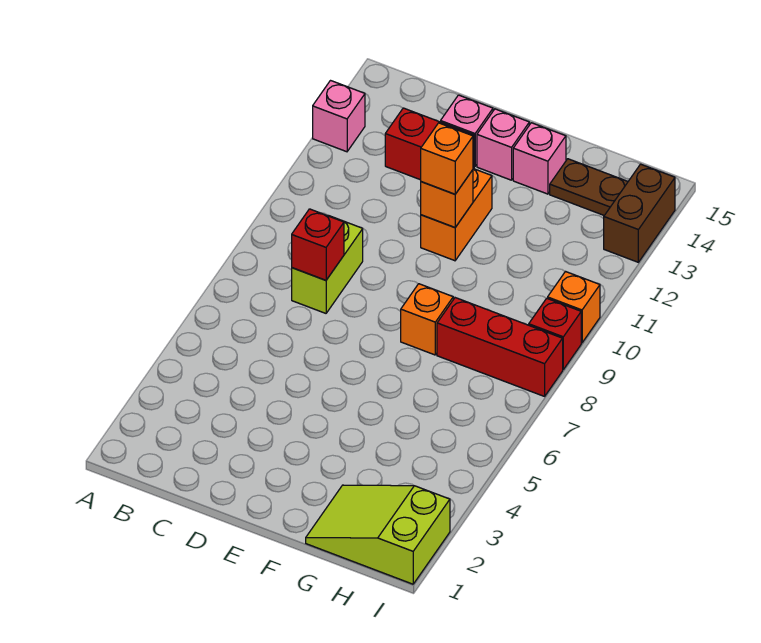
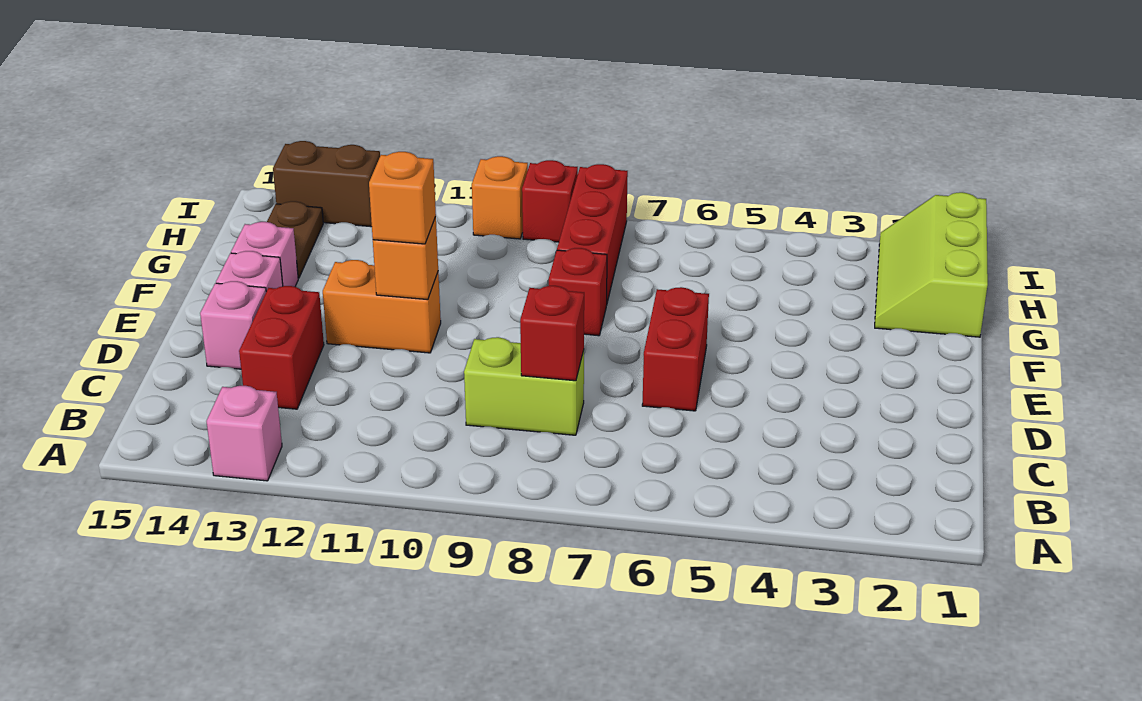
none -> red 1x2 brick [642,287,709,411]
orange 1x1 brick [401,284,453,355] -> red 1x1 brick [549,248,607,336]
lime 2x3 slope [306,485,450,584] -> lime 2x3 slope turned to [875,192,988,337]

